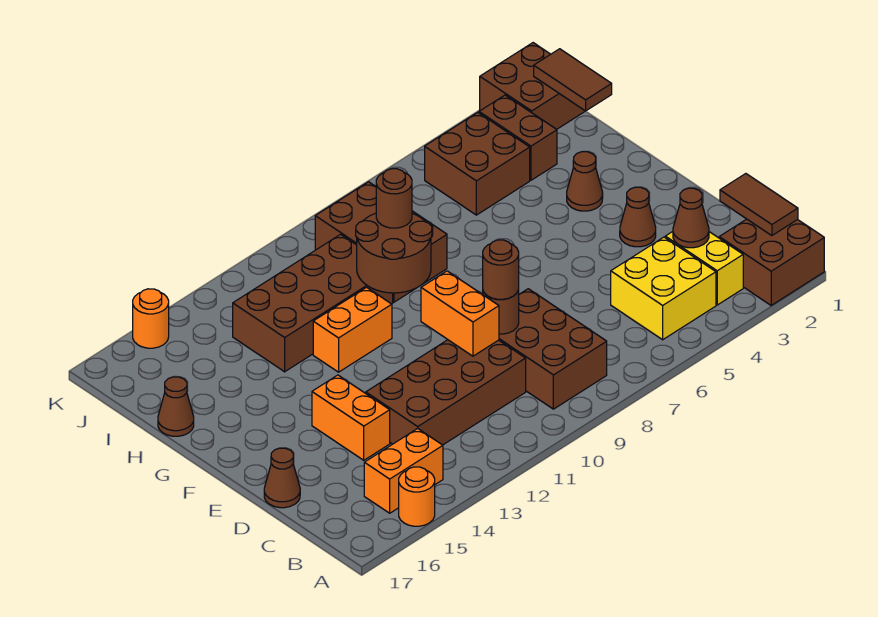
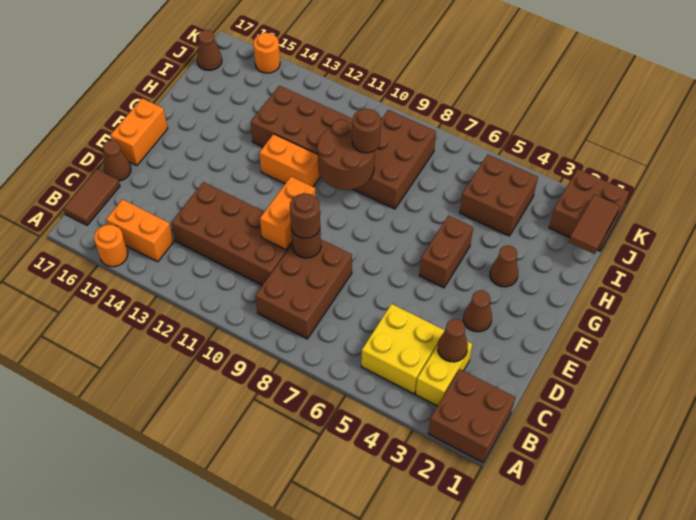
brown 1x2 tile [720,174,798,236] -> brown 1x2 tile moved to [64,169,120,225]
orange 1x2 brick [312,375,390,460] -> orange 1x2 brick moved to [110,98,168,166]
brown 1x1 cone [158,377,194,436] -> brown 1x1 cone moved to [197,30,222,70]
brown 1x2 brick [479,95,557,180] -> brown 1x2 brick moved to [419,216,473,288]

